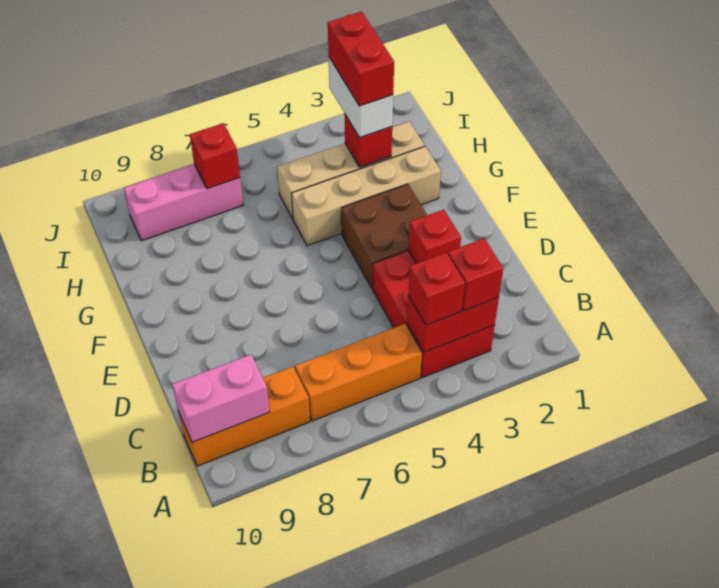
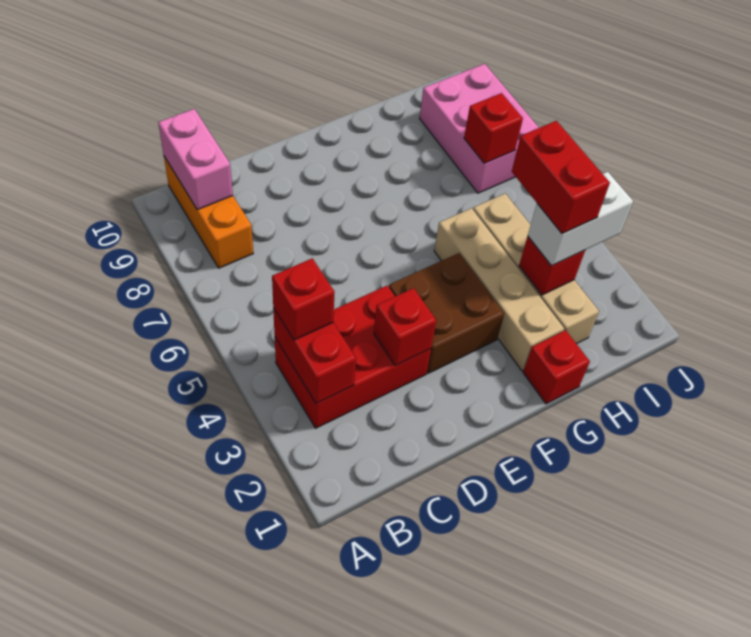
red 1x1 brick [448,238,503,310] -> red 1x1 brick moved to [523,330,590,404]
orange 1x3 brick [295,324,422,421] -> none
red 1x2 brick [328,12,394,106] -> red 1x2 brick turned to [512,121,610,234]
pink 1x3 brick [124,164,243,241] -> pink 2x3 brick [420,64,539,193]

